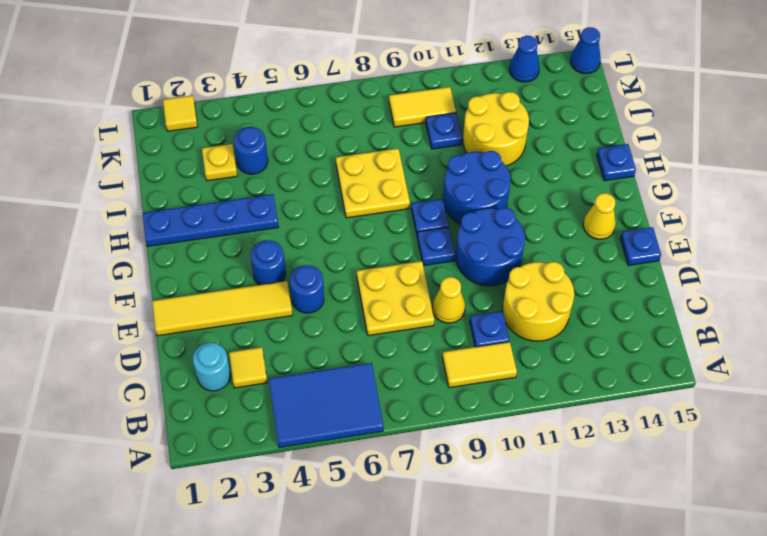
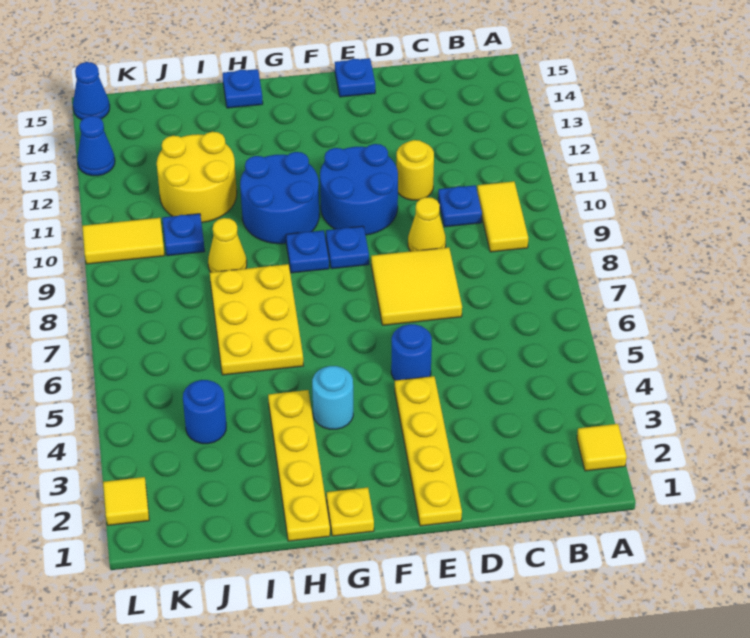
blue 2x3 tile [269,363,384,448] -> none
cyan 1x1 round brick [193,343,230,391] -> cyan 1x1 round brick moved to [312,366,353,429]
yellow 1x1 tile [229,347,267,388] -> yellow 1x1 tile moved to [577,424,627,471]
yellow 2x2 round brick [503,262,574,341] -> yellow 1x1 round brick [397,140,434,200]
yellow 2x2 plate [357,261,434,336] -> yellow 2x2 tile [371,247,462,325]
yellow 1x4 tile [152,281,292,336] -> yellow 1x4 plate [395,376,462,526]
blue 1x1 round brick [251,240,286,285] -> none
yellow 1x1 cone [583,193,616,239] -> yellow 1x1 cone moved to [208,218,247,272]
blue 1x4 plate [143,194,278,246] -> yellow 1x4 plate [268,390,330,541]
yellow 2x2 plate [336,149,410,218] -> yellow 2x3 plate [210,264,303,375]
yellow 1x1 plate [202,144,237,181] -> yellow 1x1 plate moved to [327,487,374,536]
yellow 1x2 tile [389,87,456,127] -> yellow 1x2 tile turned to [82,218,165,264]

